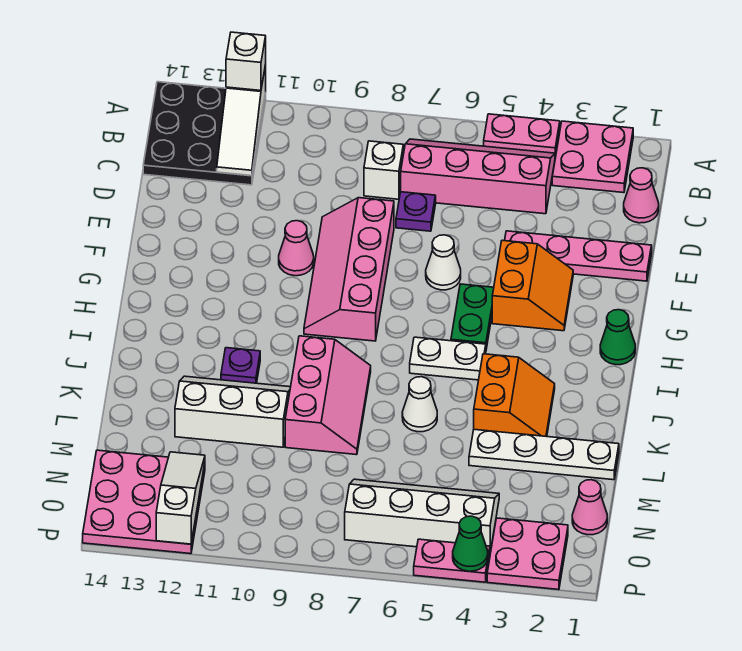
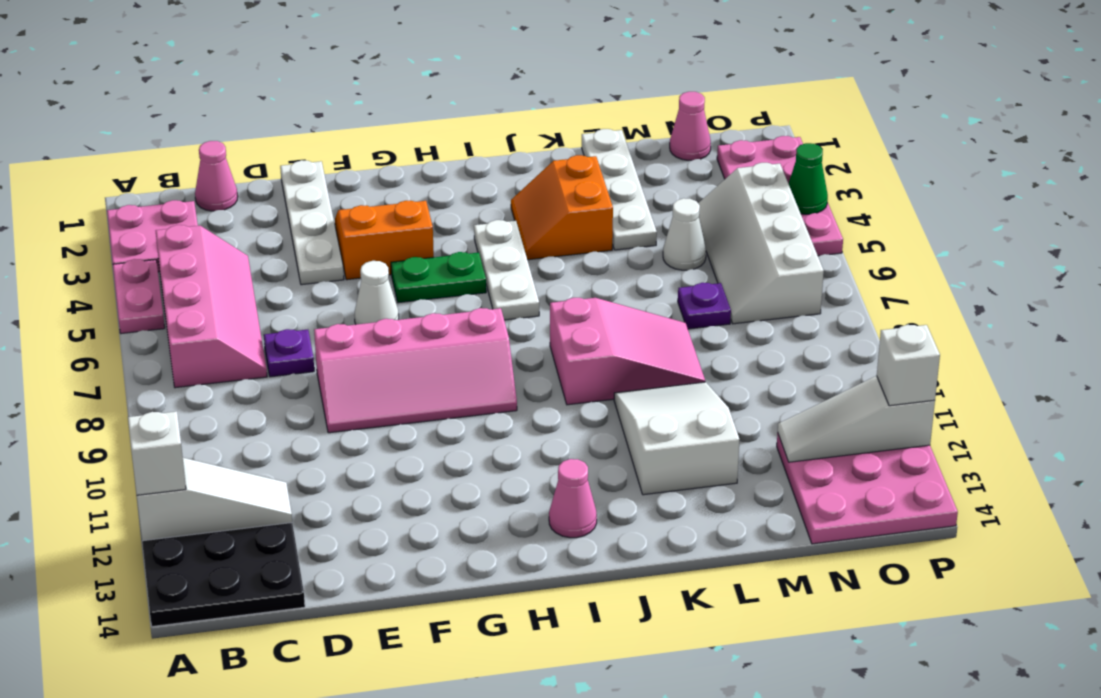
pink 2x4 slope [400,139,555,214] -> pink 2x4 slope turned to [156,225,267,388]
white 1x1 brick [364,141,403,199] -> white 1x1 brick moved to [877,325,940,406]
pink 1x4 plate [505,231,652,281] -> white 1x4 plate [280,160,344,285]
pink 1x1 cone [279,221,314,276] -> pink 1x1 cone moved to [549,459,597,538]
green 1x1 cone [600,310,635,365] -> none
white 1x2 plate [410,337,486,380] -> white 1x3 plate [474,220,539,320]
orange 2x2 slope [474,354,555,437] -> orange 2x2 slope turned to [511,155,613,260]
pink 2x3 slope [285,336,371,455] -> pink 2x3 slope turned to [550,298,705,405]
purple 1x1 plate [221,348,260,383] -> purple 1x1 plate moved to [678,283,731,329]
white 1x1 cone [402,377,437,432] -> white 1x1 cone moved to [663,198,706,270]
white 2x3 slope [175,376,291,447] -> white 2x3 slope turned to [614,382,740,495]

